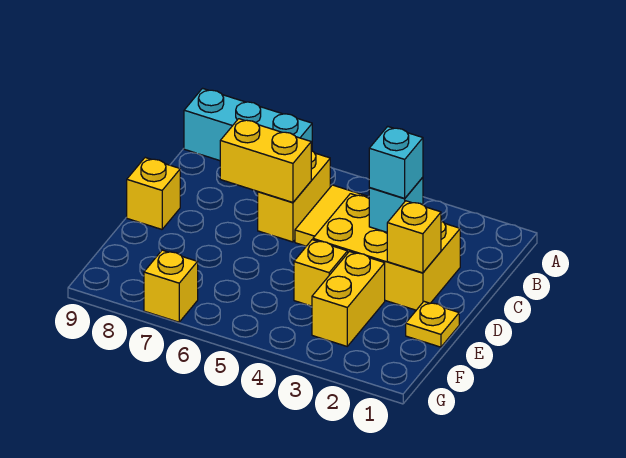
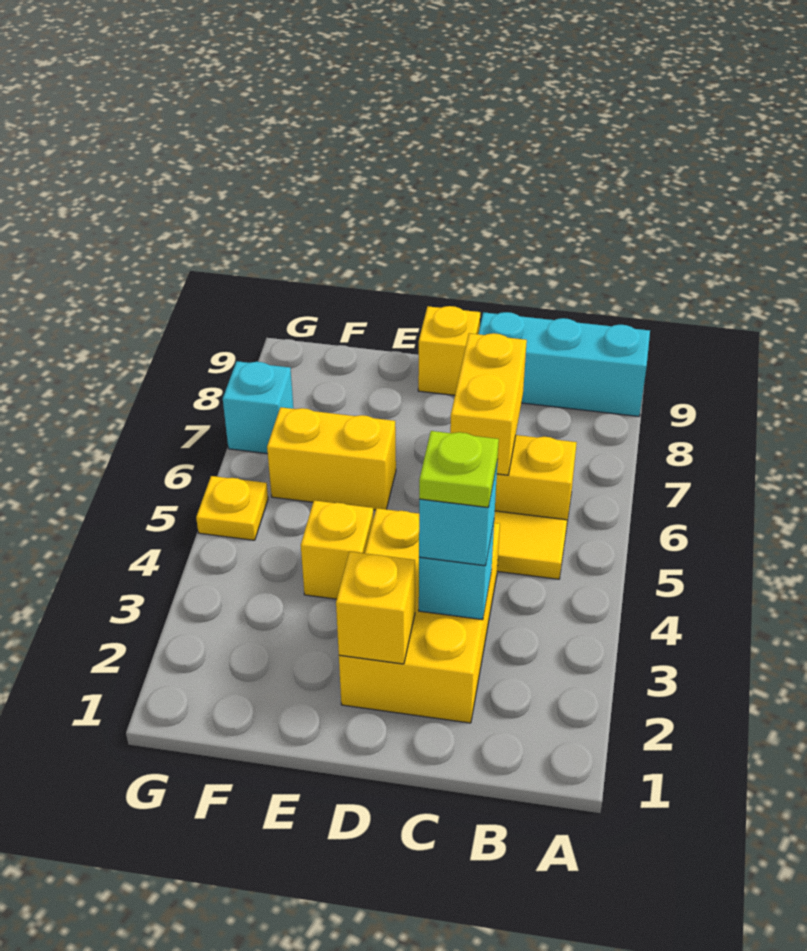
cyan 1x3 brick [184,88,312,161] -> cyan 1x3 brick turned to [479,312,650,416]
none -> lime 1x1 plate [419,431,499,507]
yellow 1x1 plate [406,302,459,347] -> yellow 1x1 plate moved to [196,476,268,540]
yellow 1x2 brick [312,252,385,346] -> yellow 1x2 brick moved to [267,407,396,510]
yellow 1x1 brick [144,250,198,322] -> cyan 1x1 brick [223,361,293,454]

